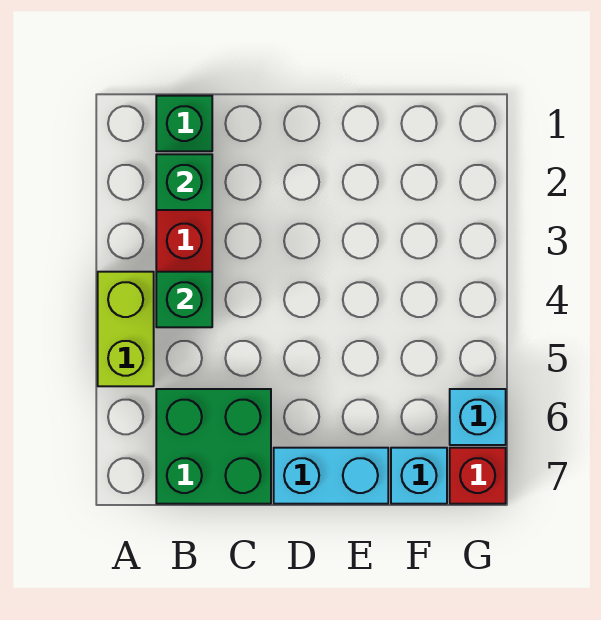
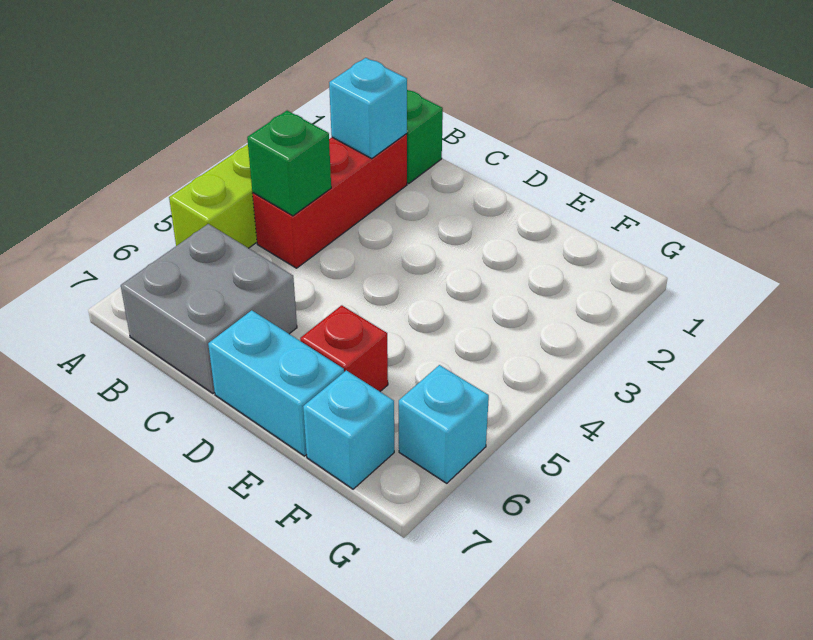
green 1x1 brick [156,154,212,210] -> cyan 1x1 brick [329,58,407,158]
green 2x2 brick [156,389,271,504] -> grey 2x2 brick [121,224,297,393]
red 1x1 brick [450,448,506,504] -> red 1x1 brick moved to [300,305,388,391]

